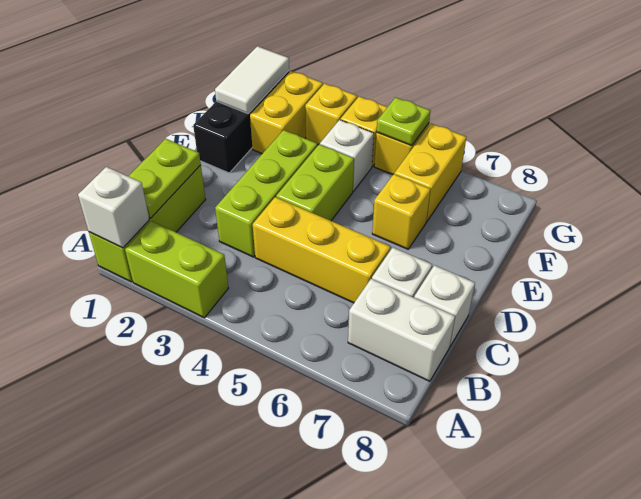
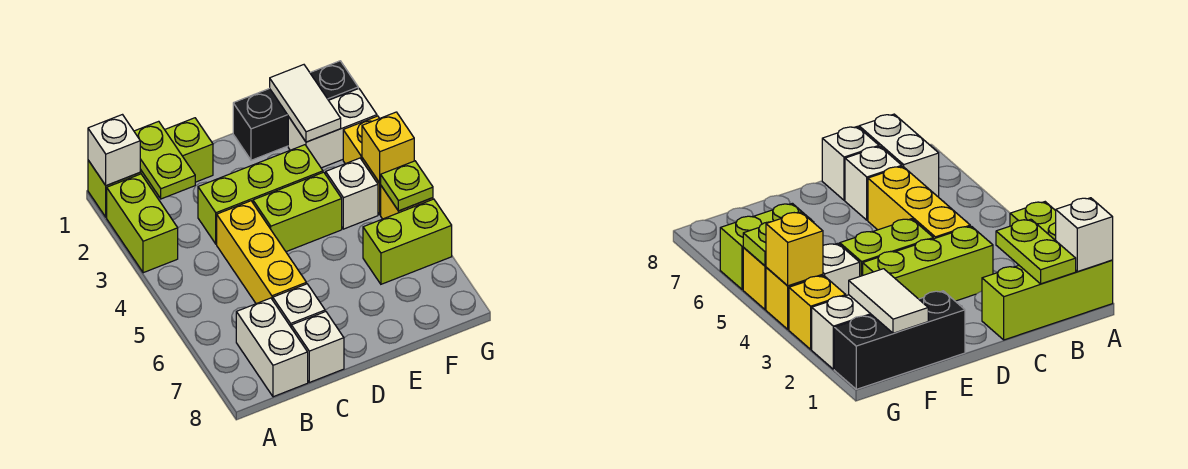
lime 1x2 plate [128,139,201,218] -> lime 1x2 plate turned to [134,121,195,199]
yellow 1x1 brick [372,174,430,249] -> yellow 1x1 brick moved to [362,112,414,183]
white 1x2 tile [215,46,289,114] -> white 1x2 tile turned to [270,65,341,142]
yellow 1x2 brick [250,71,323,154] -> white 1x2 brick [288,88,377,168]
yellow 1x2 brick [394,124,466,222] -> lime 1x2 brick [363,199,452,284]

